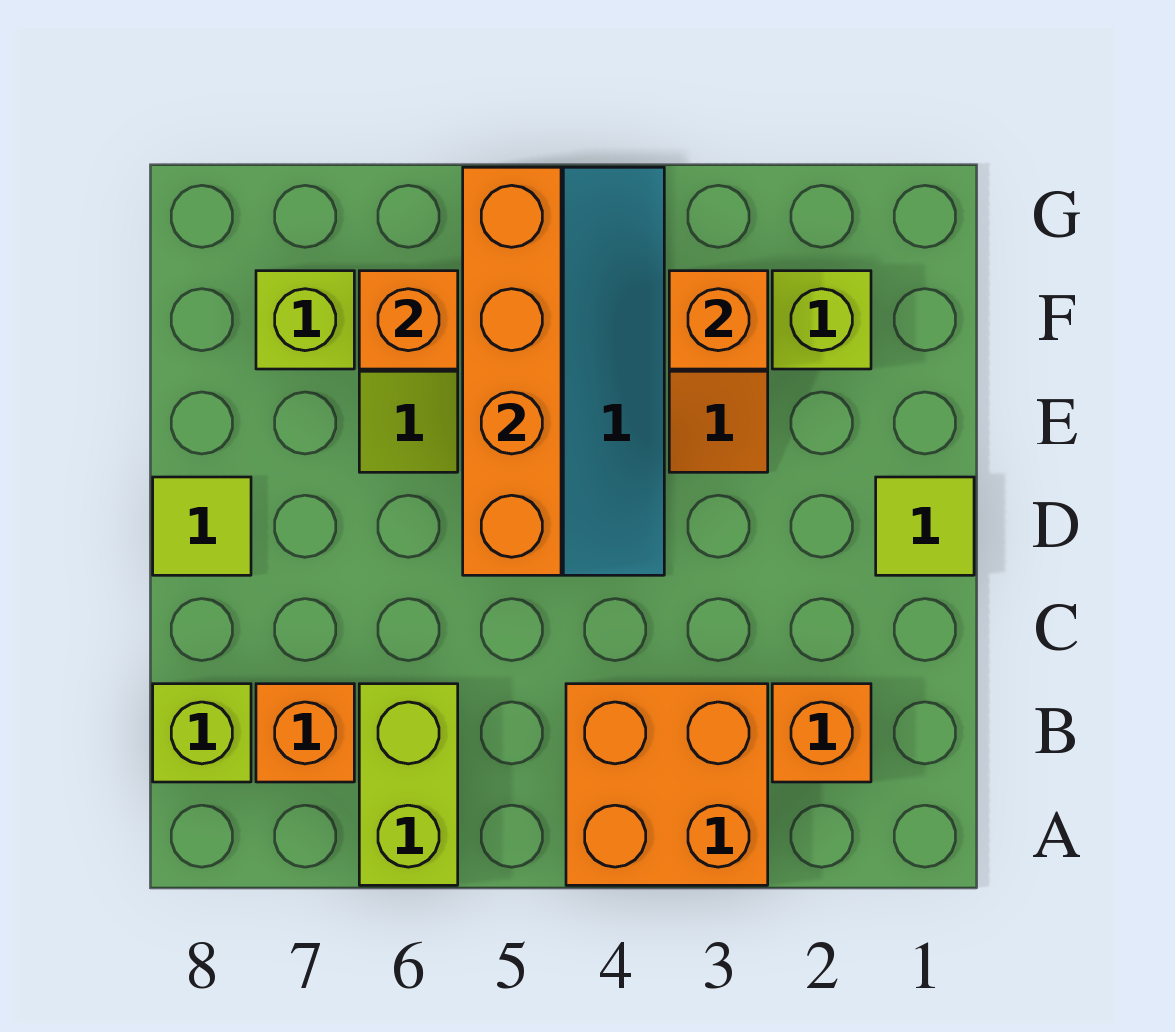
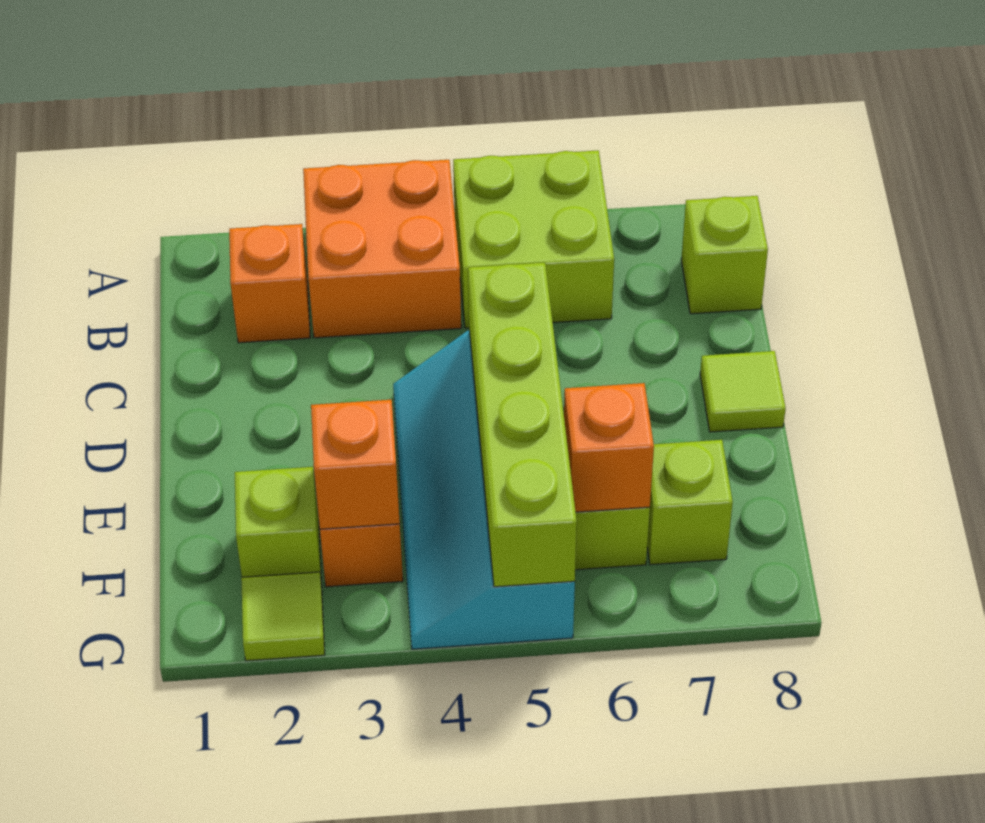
lime 1x2 brick [359,684,458,885] -> lime 2x2 brick [453,150,614,328]
orange 1x1 brick [256,684,354,782] -> none
lime 1x1 tile [876,477,974,575] -> lime 1x1 tile moved to [241,572,325,661]
orange 1x4 brick [463,167,561,575] -> lime 1x4 brick [468,263,577,587]

